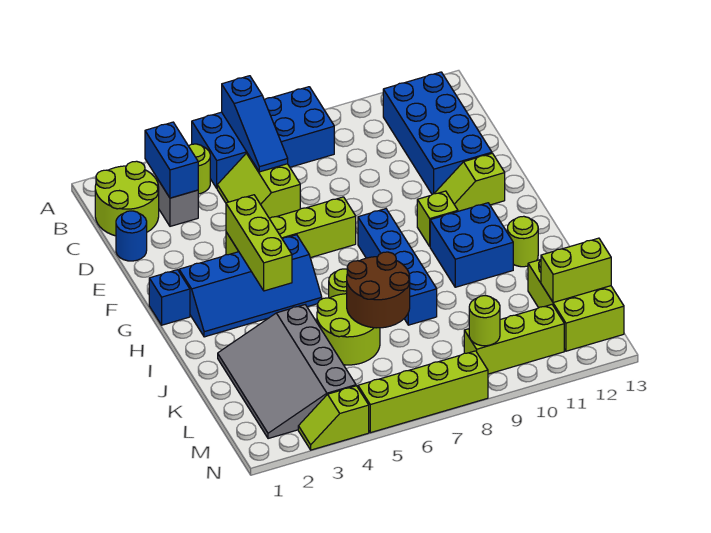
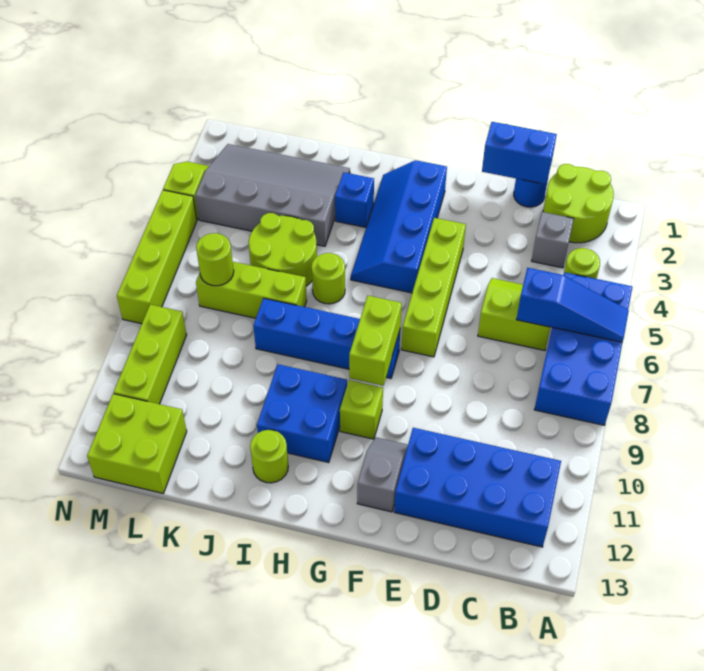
blue 1x3 slope [222,76,288,172] -> blue 1x3 slope turned to [516,268,629,342]
blue 1x2 brick [145,122,198,198] -> blue 1x2 brick moved to [482,122,557,184]
lime 1x3 brick [226,195,292,291] -> lime 1x3 brick moved to [196,262,307,318]
lime 1x2 slope [434,153,505,211] -> grey 1x2 slope [357,437,408,512]
blue 1x1 brick [149,270,190,325] -> blue 1x1 brick moved to [335,172,374,227]
brown 2x2 round brick [347,252,410,328] -> none
lime 2x3 brick [528,260,624,351] -> lime 2x2 brick [87,394,187,493]
lime 1x2 brick [541,238,611,302] -> lime 1x2 brick moved to [349,296,402,386]
lime 1x1 round brick [469,296,500,346] -> lime 1x1 round brick moved to [196,233,234,286]

